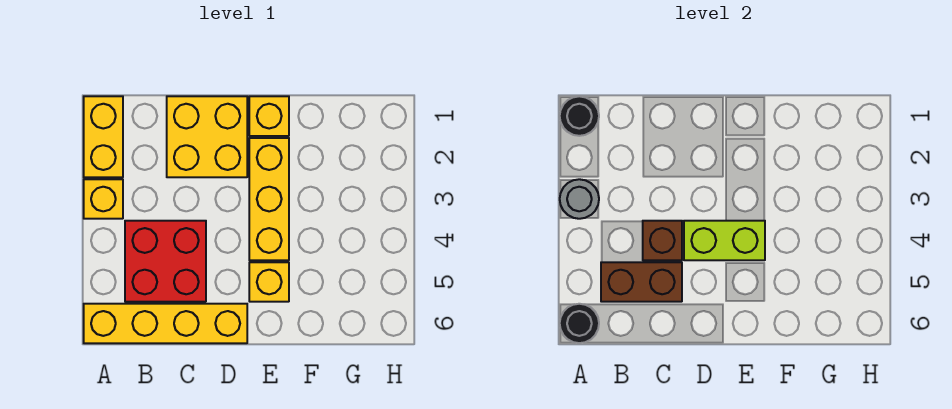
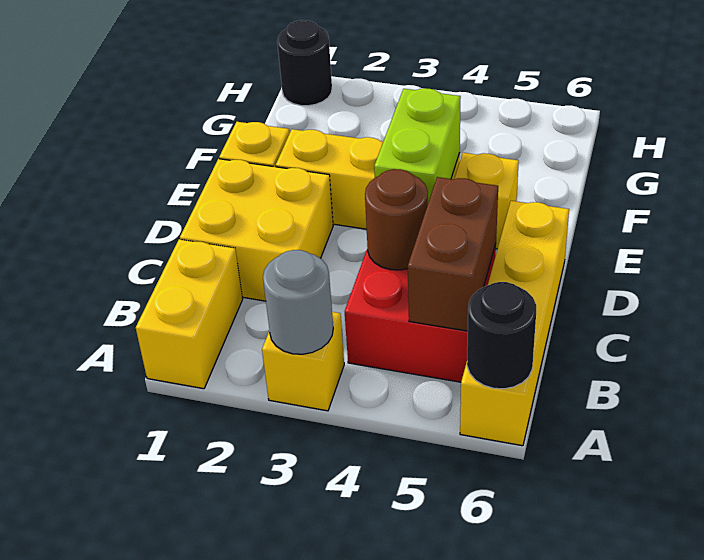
yellow 1x2 brick [84,96,123,177] -> yellow 1x2 brick turned to [136,239,243,389]
black 1x1 round brick [560,96,599,136] -> black 1x1 round brick moved to [277,20,332,106]
brown 1x1 brick [643,221,682,260] -> brown 1x1 round brick [365,169,428,270]

